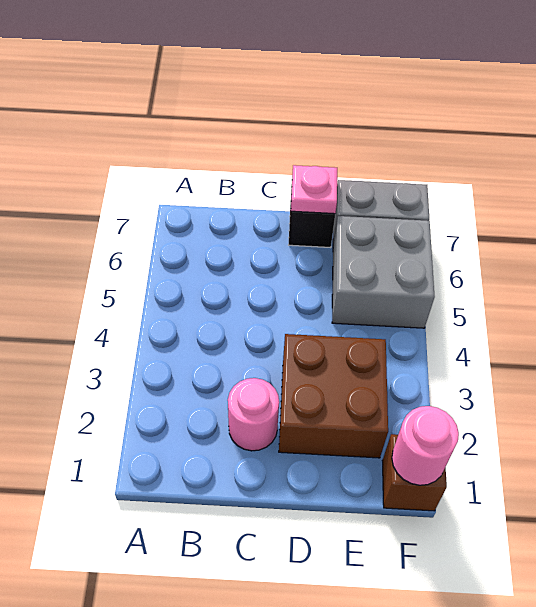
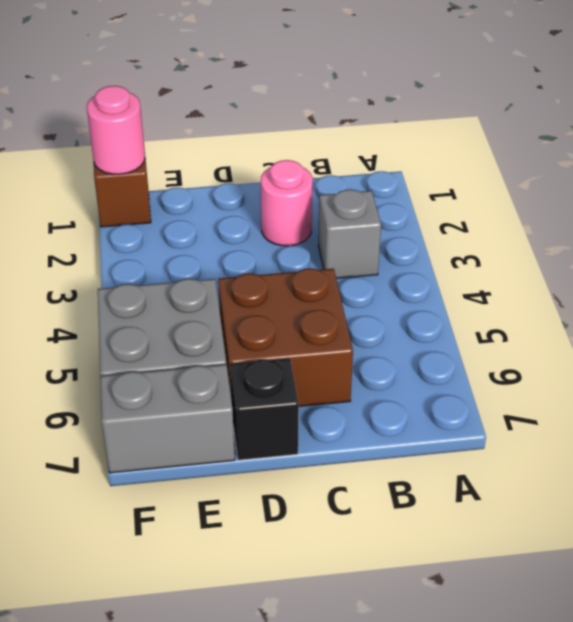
none -> grey 1x1 brick [318,189,381,278]
brown 2x2 brick [279,334,388,458] -> brown 2x2 brick moved to [218,268,353,406]
pink 1x1 plate [291,165,337,214] -> none

